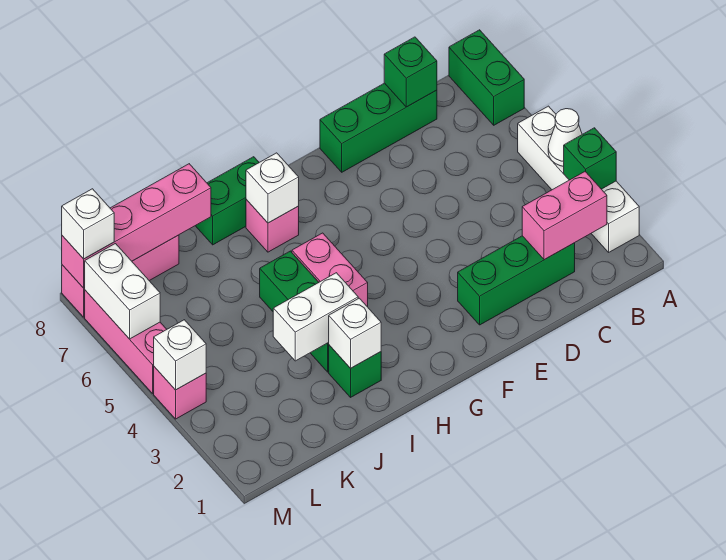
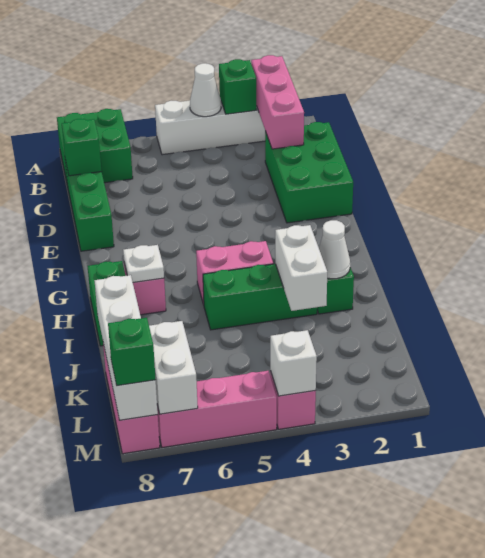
green 1x2 brick [449,30,524,125] -> green 2x2 brick [57,109,133,186]
pink 1x2 brick [522,172,607,260] -> pink 1x3 brick [251,55,304,149]
green 1x3 brick [458,236,575,325] -> green 2x3 brick [265,122,353,223]
white 1x1 brick [246,153,299,223] -> white 1x1 plate [123,245,164,282]
white 1x1 brick [329,298,381,368] -> white 1x1 cone [319,220,350,279]
pink 1x4 brick [62,164,211,288] -> white 1x4 brick [94,275,158,420]
white 1x2 brick [85,244,160,339] -> white 1x2 brick turned to [149,321,198,414]
white 1x1 brick [62,189,114,259] -> green 1x1 brick [108,318,156,385]

